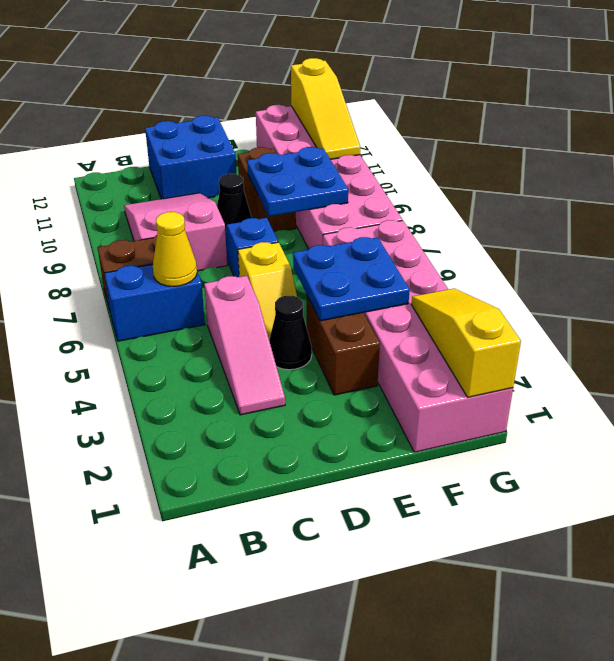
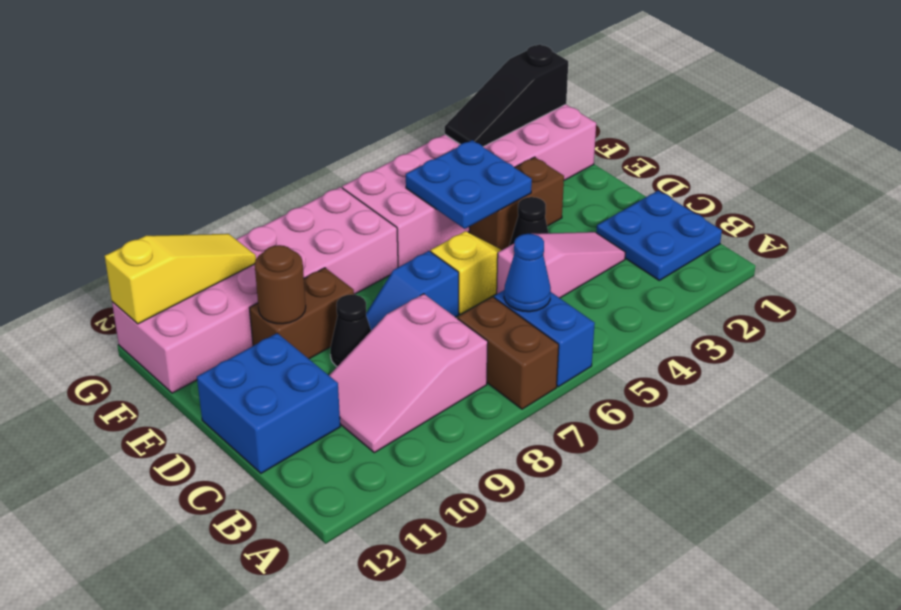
yellow 1x1 cone [153,212,197,287] -> blue 1x1 cone [504,234,551,312]
blue 2x2 plate [247,147,348,216] -> blue 2x2 plate moved to [596,191,722,280]
none -> brown 1x1 round brick [255,245,306,324]
yellow 1x3 slope [412,288,521,397] -> black 1x3 slope [445,44,568,147]

